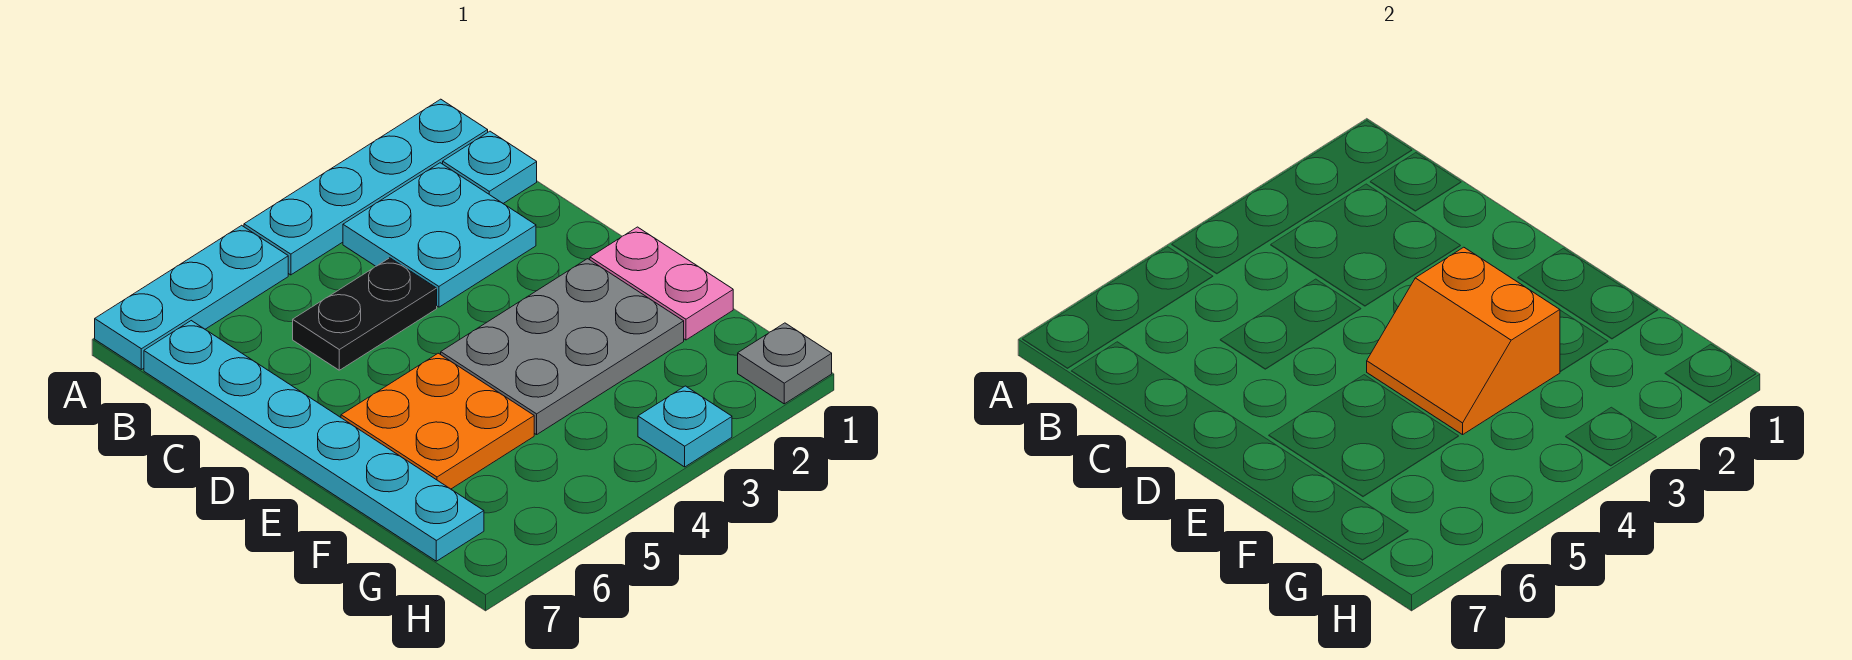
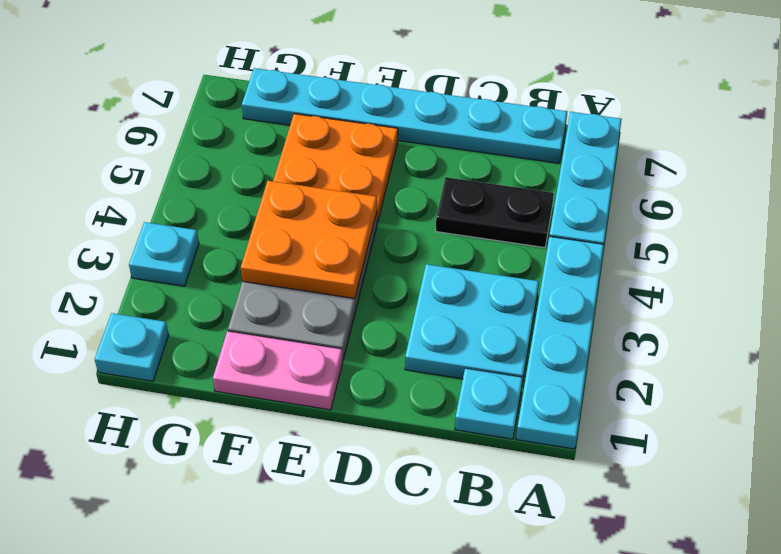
black 1x2 plate [293,258,437,370] -> black 1x2 plate turned to [436,177,554,248]
orange 2x2 slope [1367,247,1560,435] -> orange 2x2 plate [241,181,377,298]
grey 1x1 plate [738,323,832,404] -> cyan 1x1 plate [95,313,169,381]

